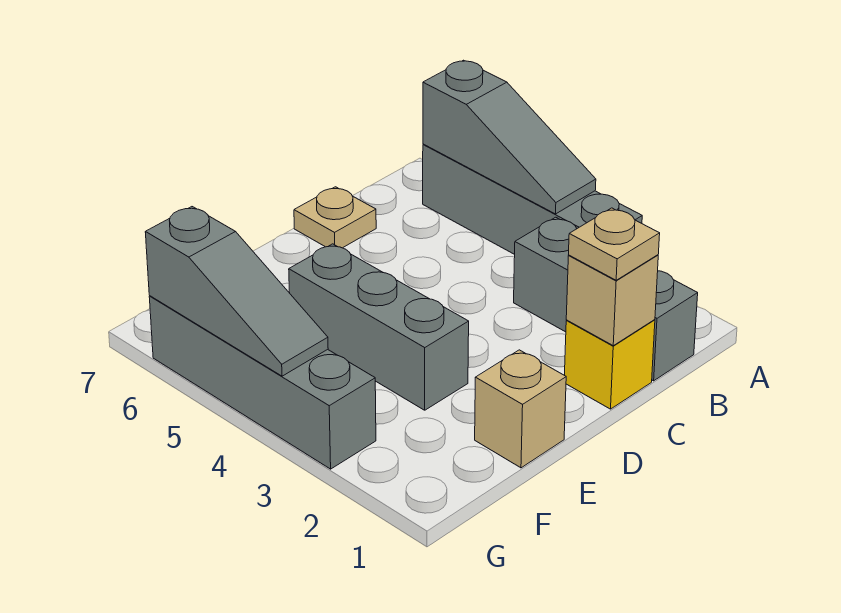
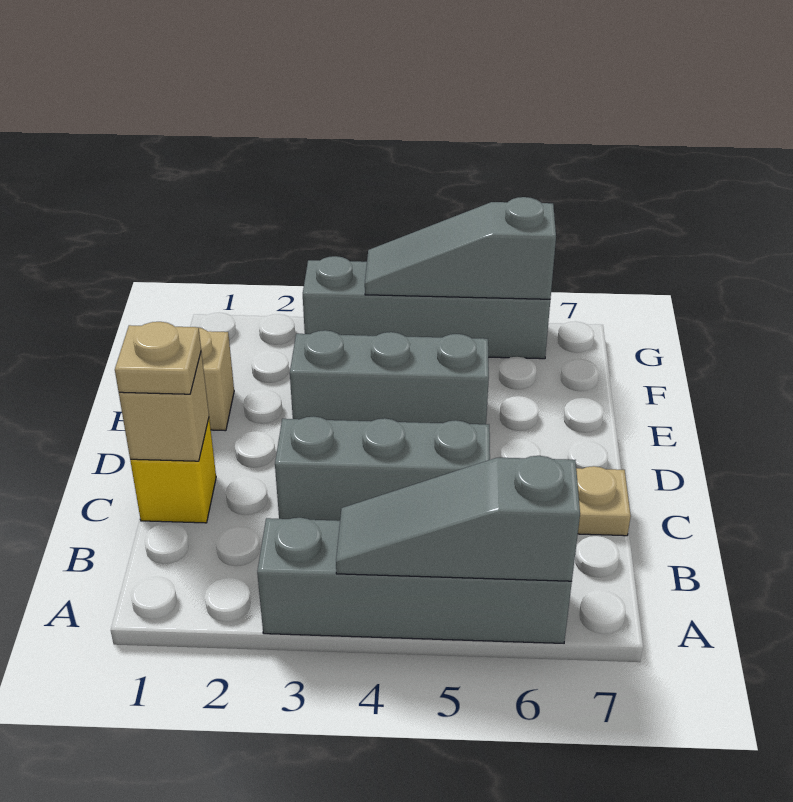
grey 1x3 brick [514,217,698,381] -> grey 1x3 brick moved to [275,416,490,521]

